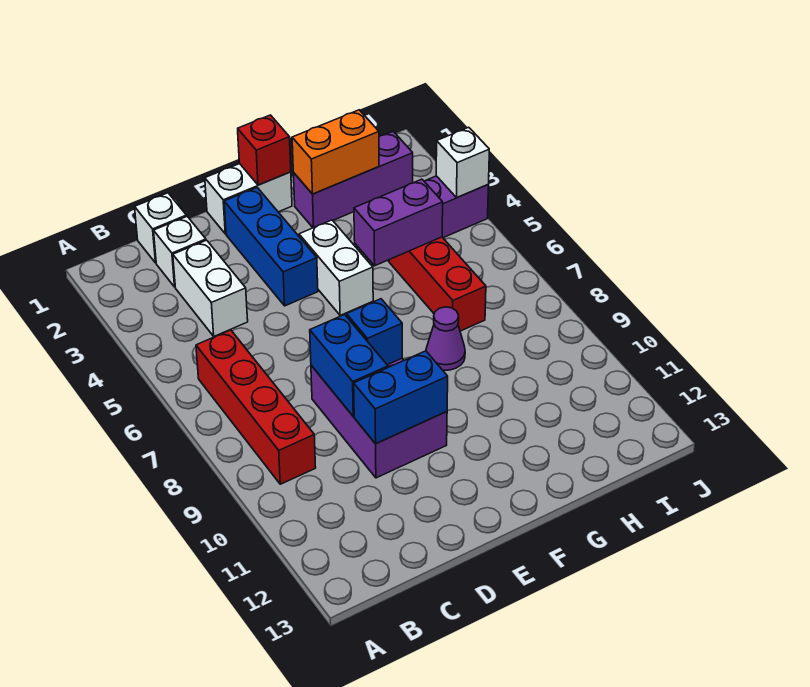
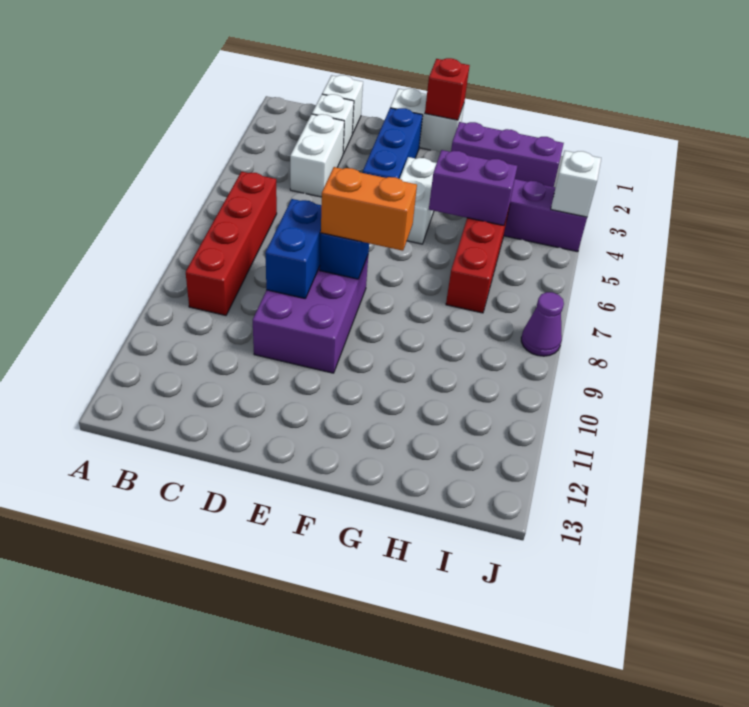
blue 1x2 brick [354,351,448,444] -> none
orange 1x2 brick [292,110,379,194] -> orange 1x2 brick moved to [321,167,417,251]
purple 1x1 cone [426,307,465,370] -> purple 1x1 cone moved to [521,292,564,356]

